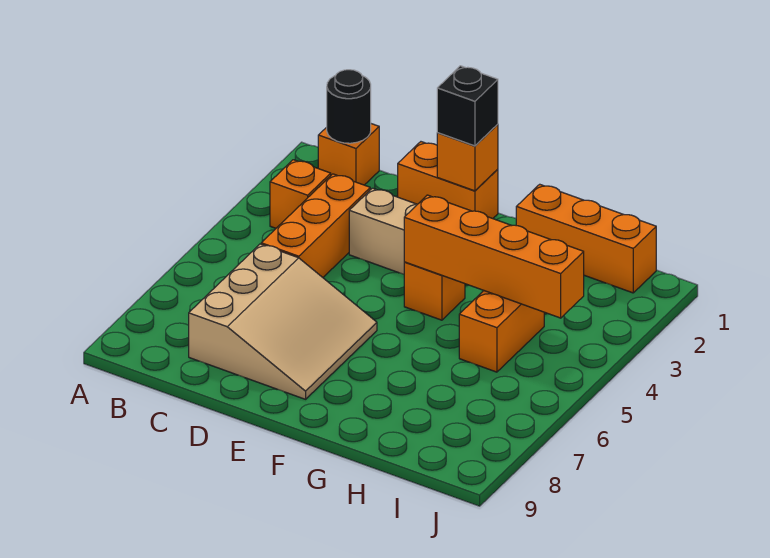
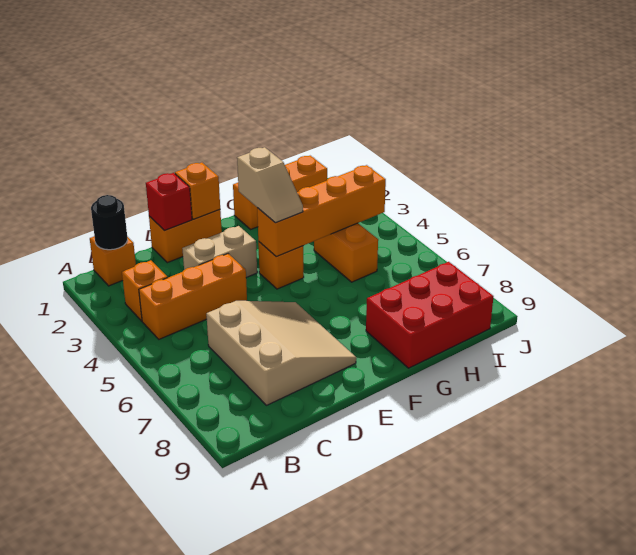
orange 1x3 brick [261,174,370,277] -> orange 1x3 brick turned to [139,254,247,339]
none -> red 1x1 brick [146,173,192,230]
black 1x1 brick [437,66,498,146] -> none
none -> tan 1x2 slope [237,147,303,223]
none -> red 2x3 brick [366,262,494,368]

